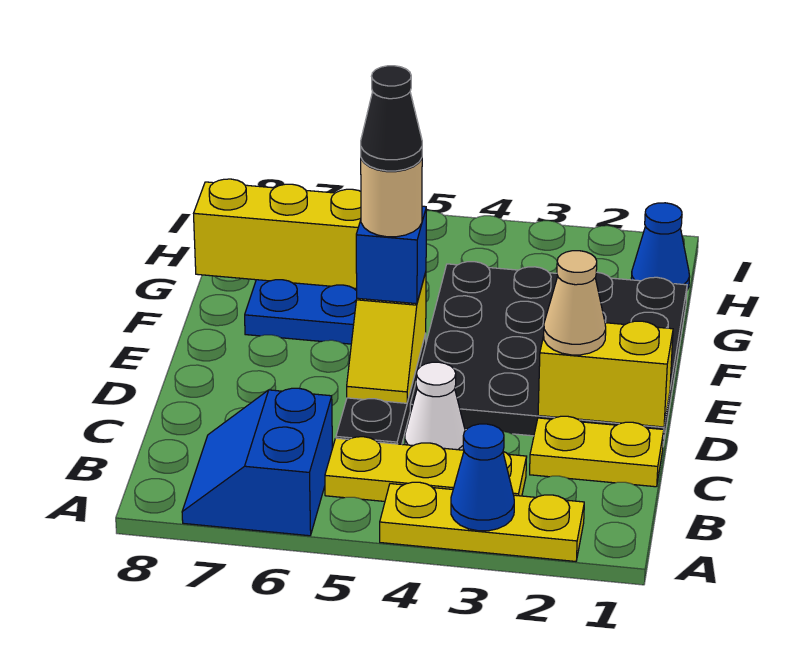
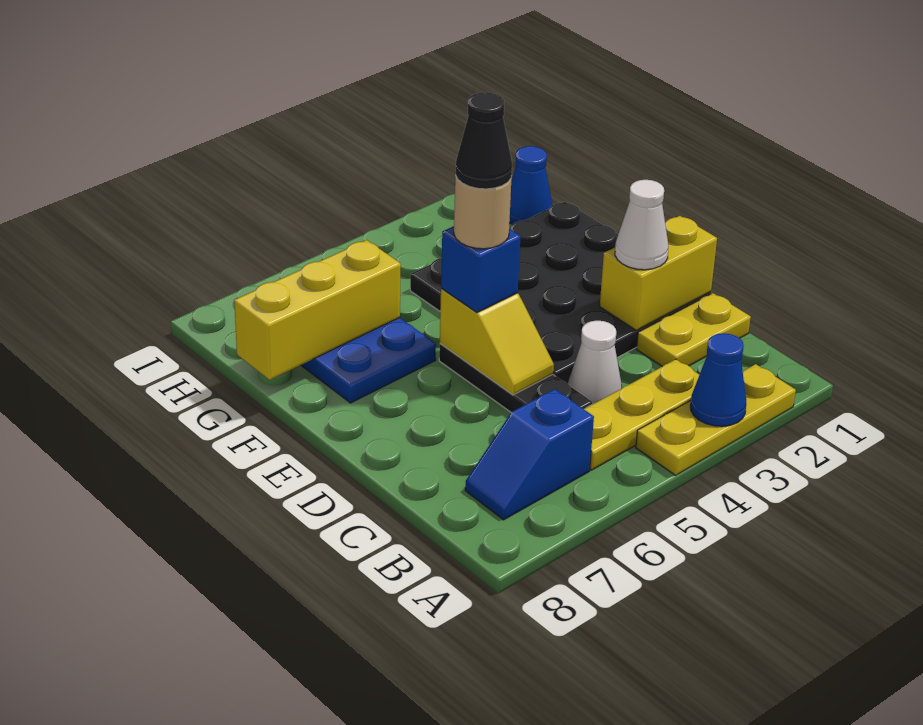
blue 2x2 slope [182,388,332,536] -> blue 1x2 slope [465,389,594,520]
tan 1x1 cone [544,251,606,355] -> white 1x1 cone [615,180,668,270]

